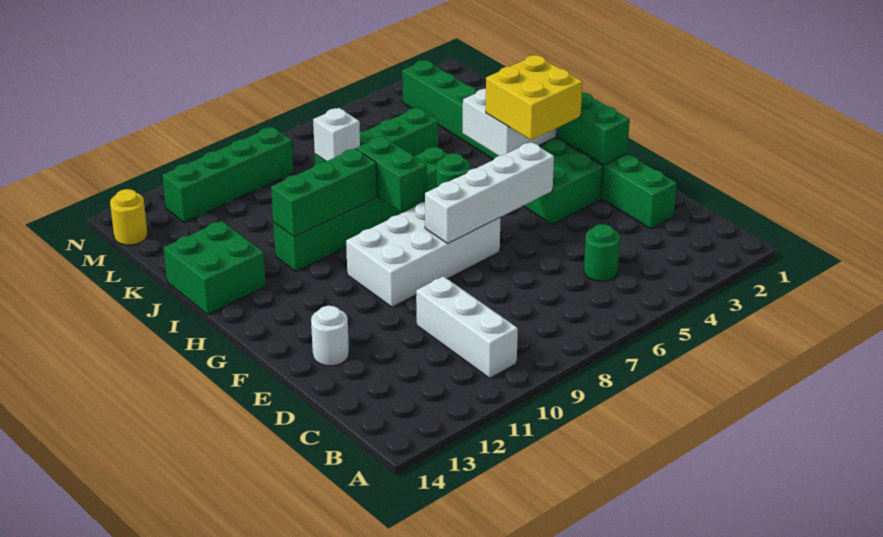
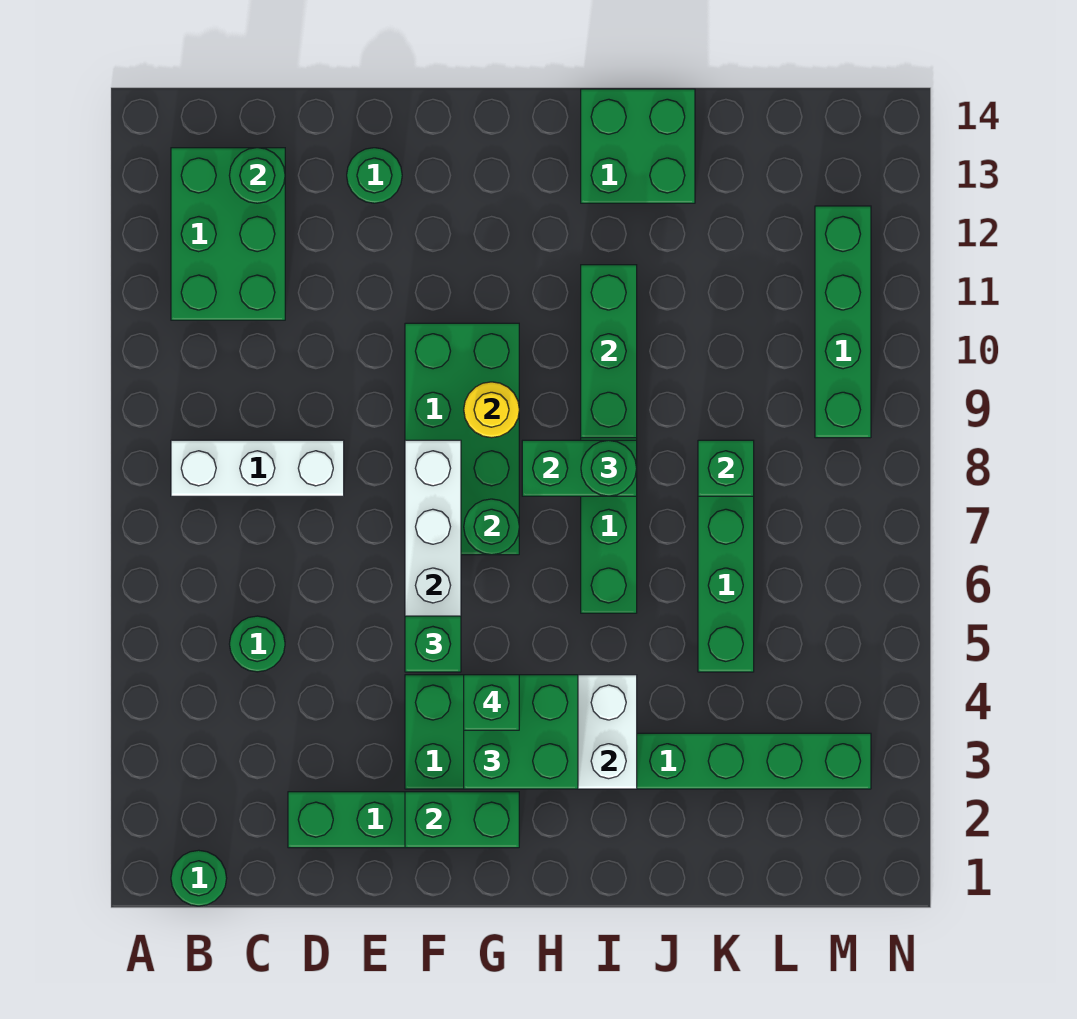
none -> green 1x1 round brick [171,850,227,906]
white 1x3 brick [416,276,518,378] -> white 1x3 brick moved to [171,440,344,496]
none -> green 2x3 brick [171,148,285,320]
none -> green 1x1 round brick [229,148,285,203]
white 1x1 round brick [311,306,349,366] -> green 1x1 round brick [347,148,402,203]
none -> green 1x1 brick [405,616,461,672]
white 2x4 brick [346,202,500,307] -> green 2x4 brick [405,323,519,555]
yellow 2x2 brick [486,55,582,140] -> green 2x2 brick [464,675,578,789]
none -> green 1x1 brick [464,675,519,730]
none -> green 1x1 round brick [581,440,637,496]
white 1x1 brick [313,108,360,161] -> green 1x1 brick [698,440,754,496]
yellow 1x1 round brick [110,189,148,245] -> yellow 1x1 round brick moved to [464,382,519,438]

